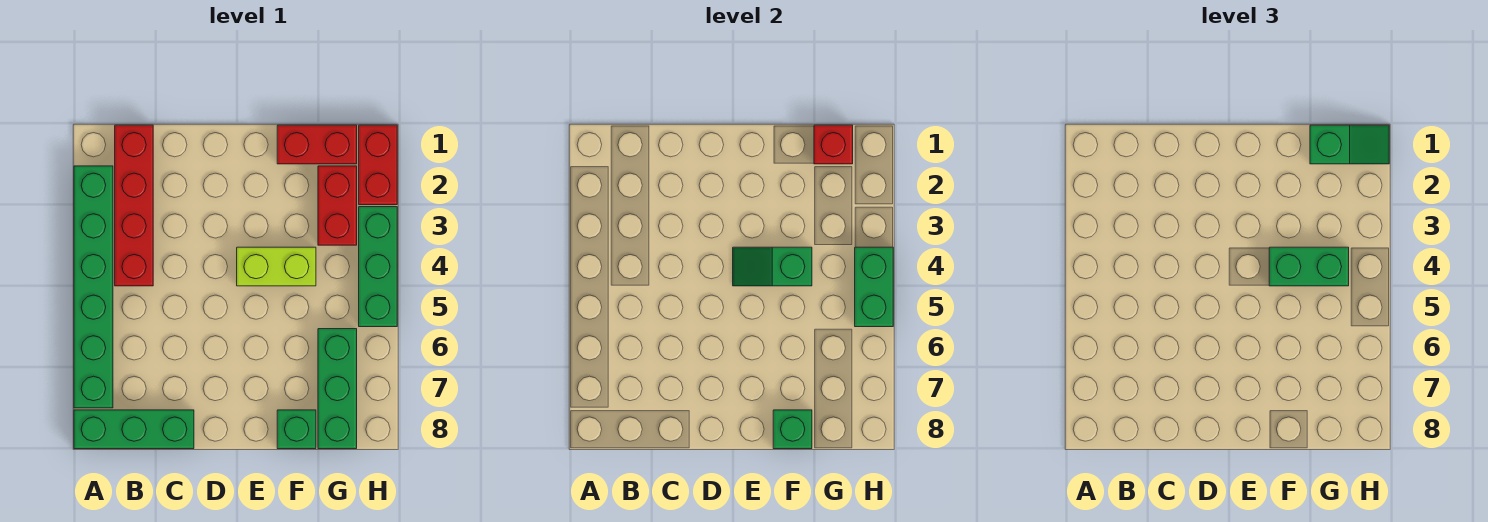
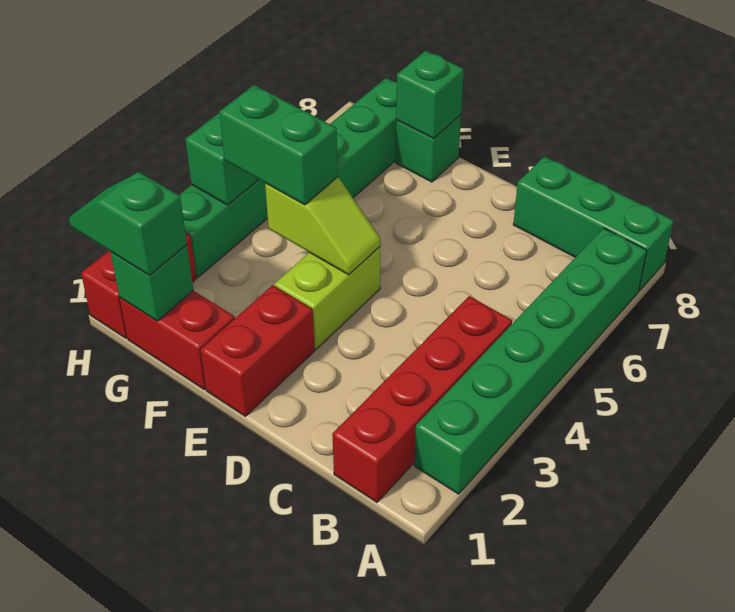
lime 1x2 brick [237,247,316,286] -> lime 1x2 brick turned to [274,247,380,349]
green 1x2 slope [733,247,812,286] -> lime 1x2 slope [265,177,380,275]
red 1x1 brick [814,125,853,164] -> green 1x1 brick [111,245,193,321]
red 1x2 brick [318,166,357,245] -> red 1x2 brick moved to [201,285,315,416]

